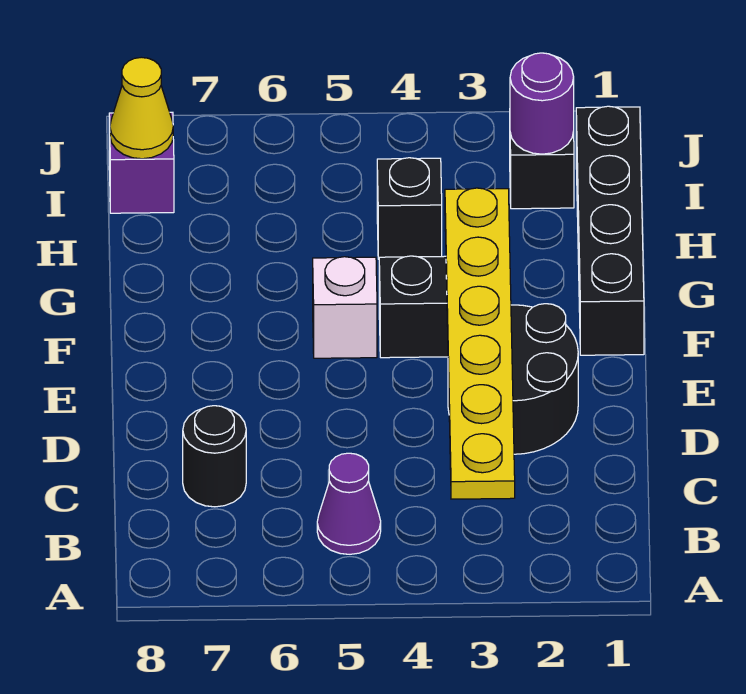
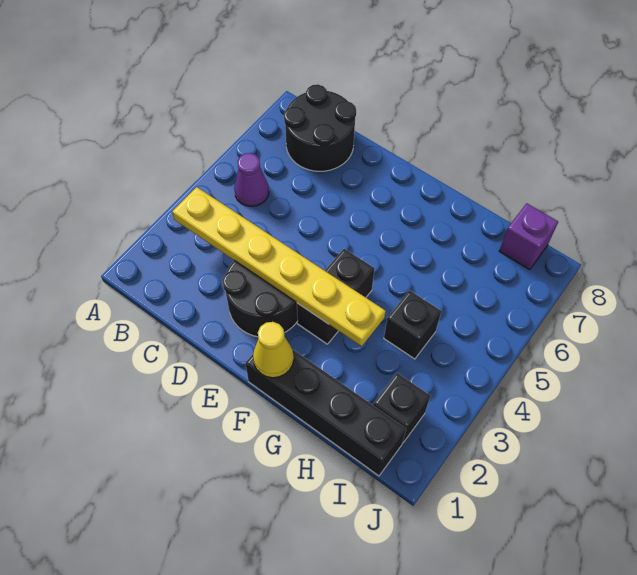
black 1x1 round brick [183,406,246,507] -> black 2x2 round brick [284,84,356,171]
white 1x1 brick [313,257,377,358] -> none
purple 1x1 round brick [510,53,574,154] -> none
yellow 1x1 cone [110,57,173,159] -> yellow 1x1 cone moved to [253,322,294,378]

